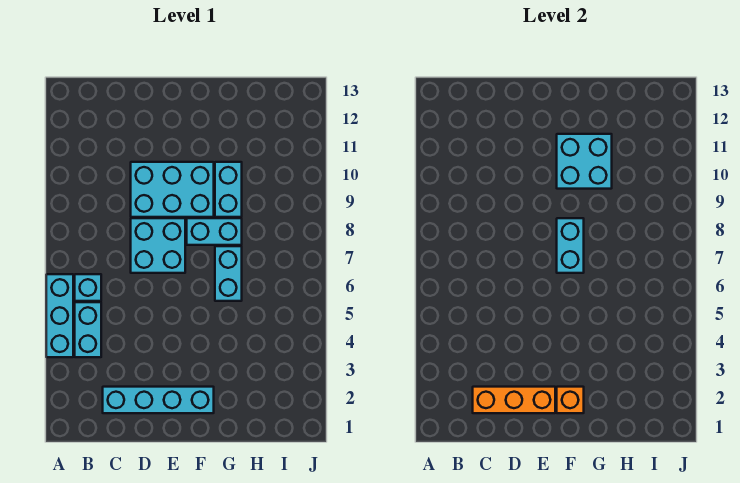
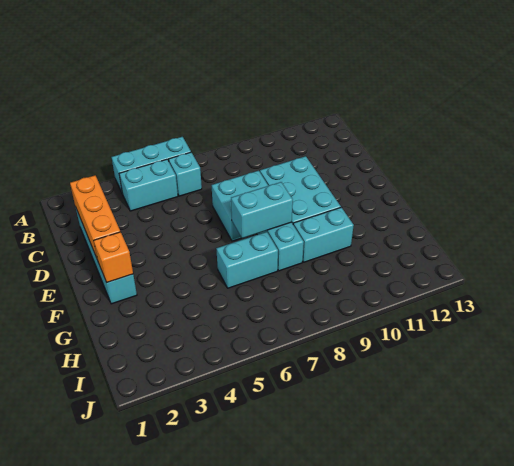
cyan 2x2 brick [557,134,612,189] -> none

